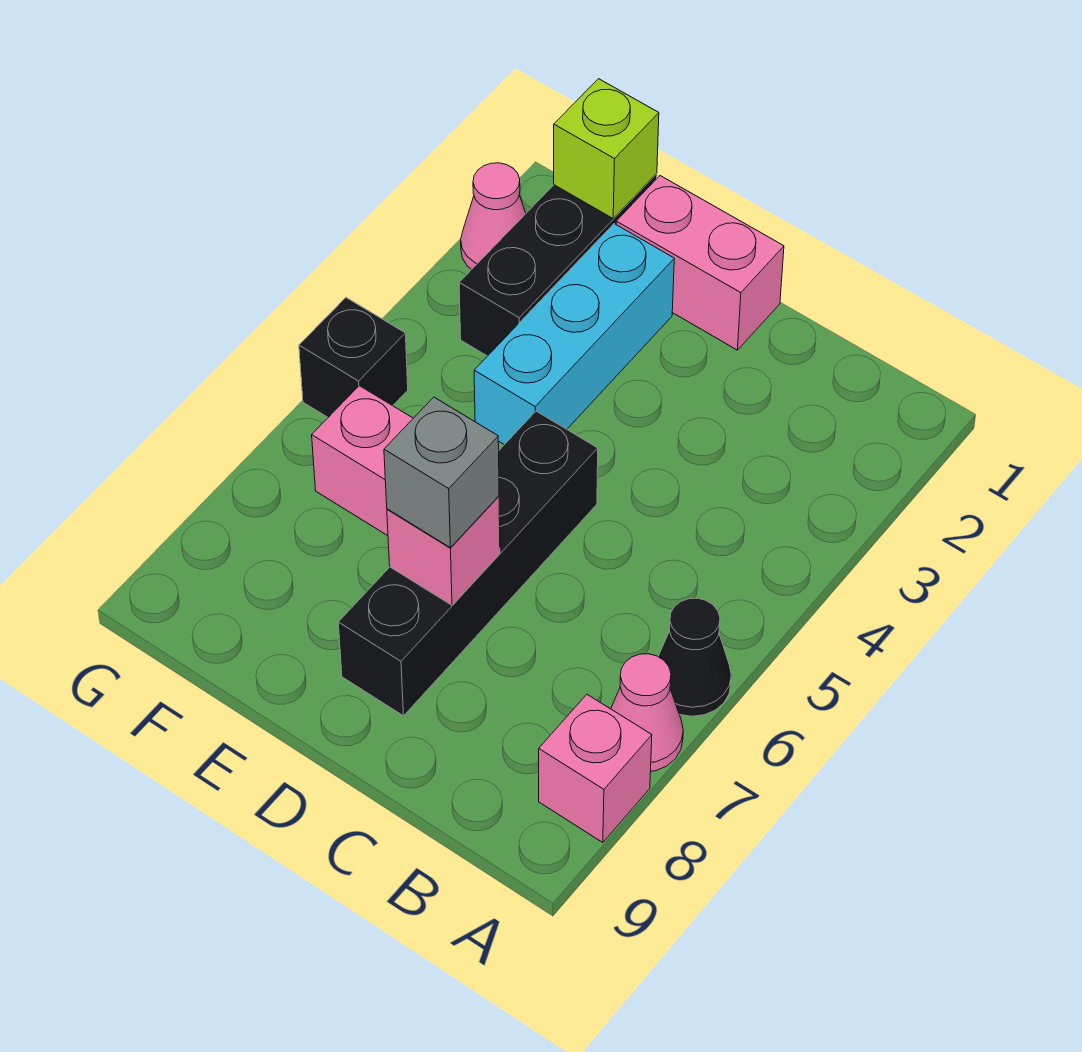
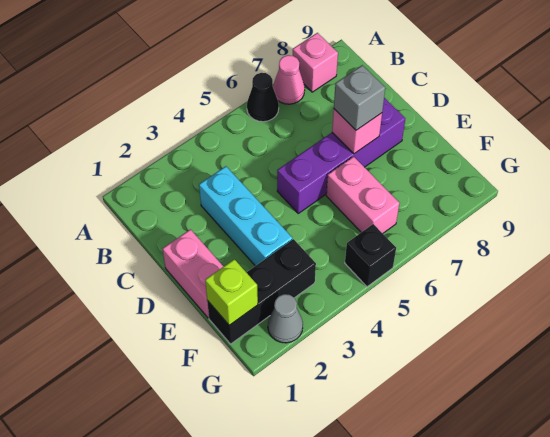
black 1x4 brick [338,411,598,716] -> purple 1x4 brick [277,98,405,213]
cyan 1x3 brick [474,224,674,445] -> cyan 1x3 brick turned to [199,166,292,266]
pink 1x1 cone [461,163,526,269] -> grey 1x1 cone [268,294,303,343]

